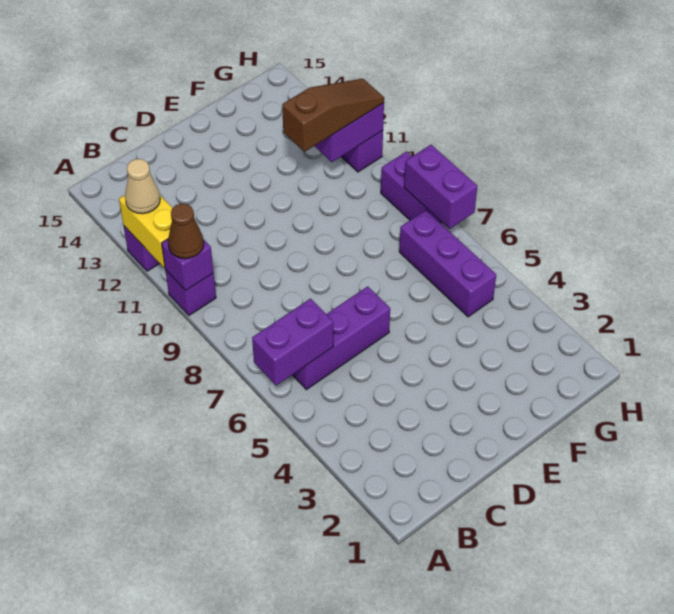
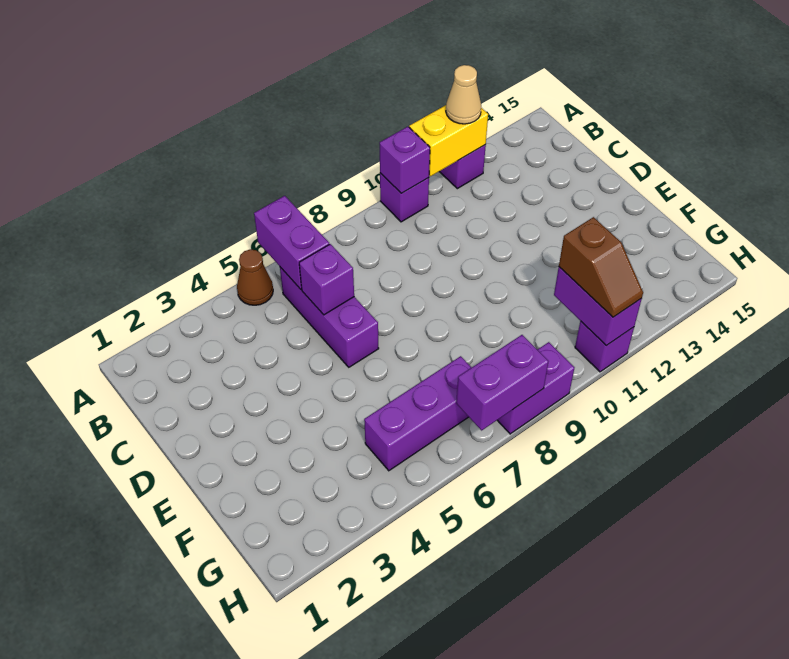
brown 1x1 cone [168,204,204,259] -> brown 1x1 cone moved to [237,249,273,305]
none -> purple 1x1 brick [299,244,354,315]
brown 1x3 slope [282,79,384,152] -> brown 1x2 slope [559,217,643,317]

